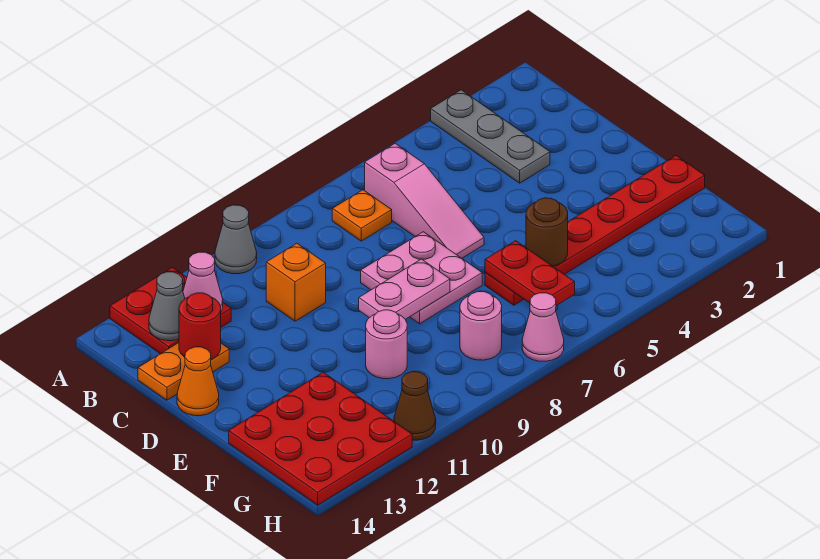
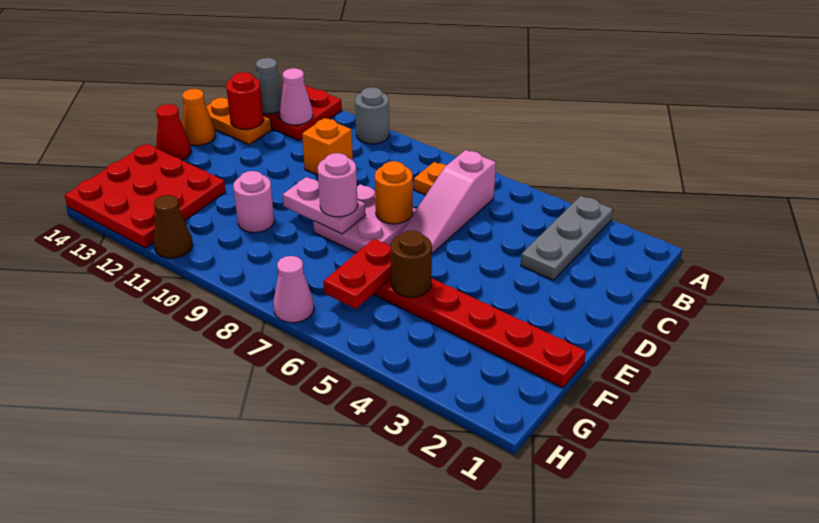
grey 1x1 cone [215,205,257,274] -> grey 1x1 round brick [355,87,389,144]
none -> orange 1x1 round brick [375,161,413,224]
none -> red 1x1 cone [156,104,191,160]
pink 1x1 round brick [460,292,502,360] -> pink 1x1 round brick moved to [318,153,358,217]

